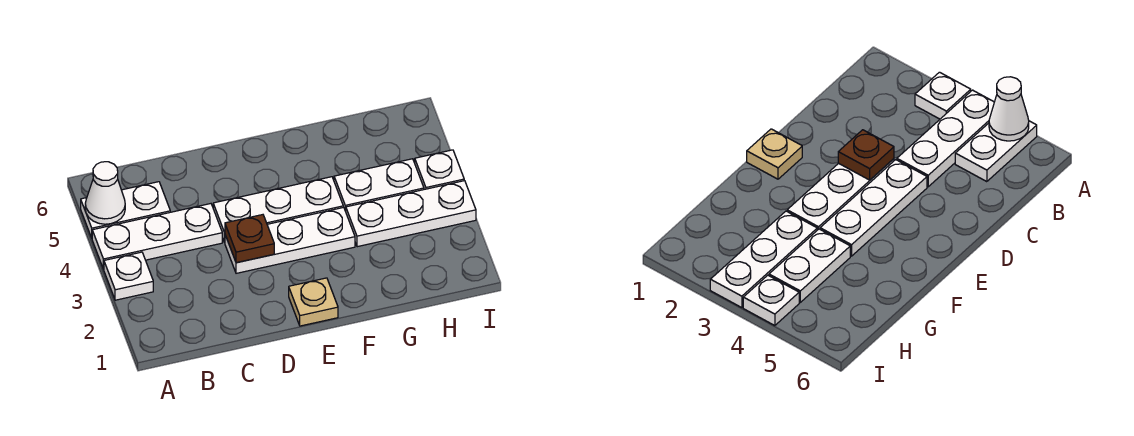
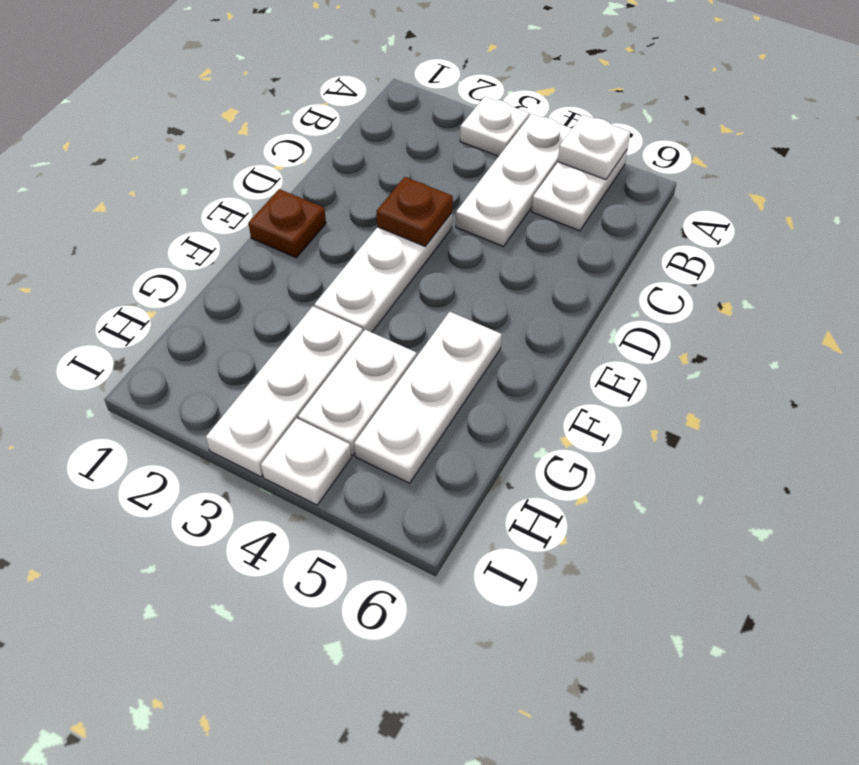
white 1x1 cone [85,162,125,224] -> white 1x1 plate [558,115,630,180]
white 1x3 plate [213,177,343,243] -> white 1x3 plate moved to [354,312,502,483]
tan 1x1 plate [289,278,338,326] -> brown 1x1 plate [248,189,326,258]

